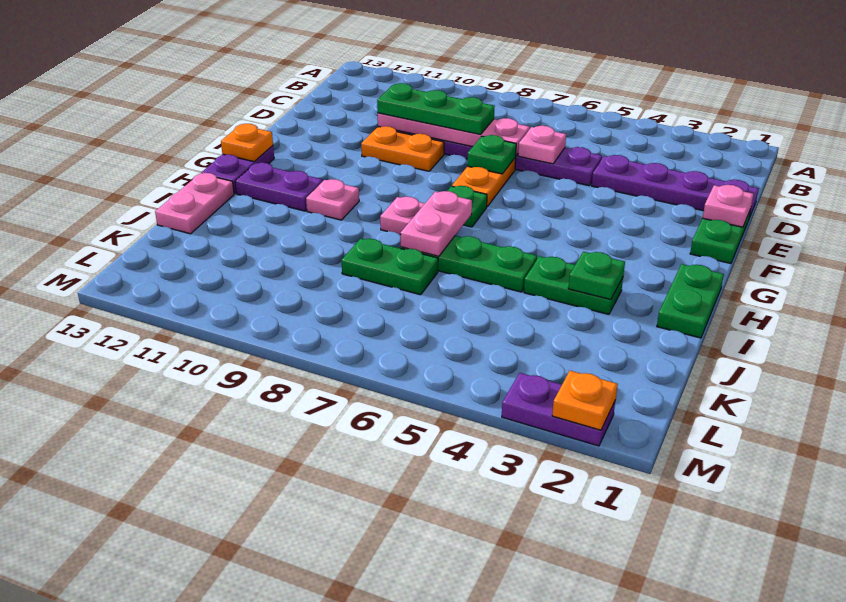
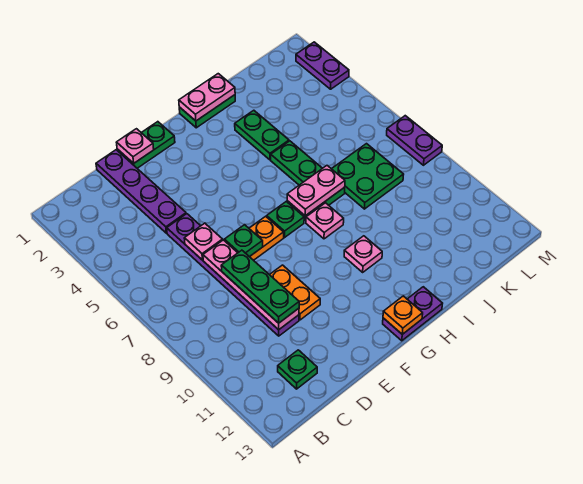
purple 1x2 plate [235,163,323,211] -> purple 1x2 plate moved to [387,116,442,165]
green 1x1 plate [568,252,625,300] -> green 1x1 plate moved to [278,350,317,389]
pink 1x2 plate [155,173,234,234] -> pink 1x2 plate moved to [179,74,235,121]
green 1x2 plate [341,239,438,295] -> green 2x2 plate [332,144,404,209]
orange 1x1 plate [552,371,618,430] -> none

